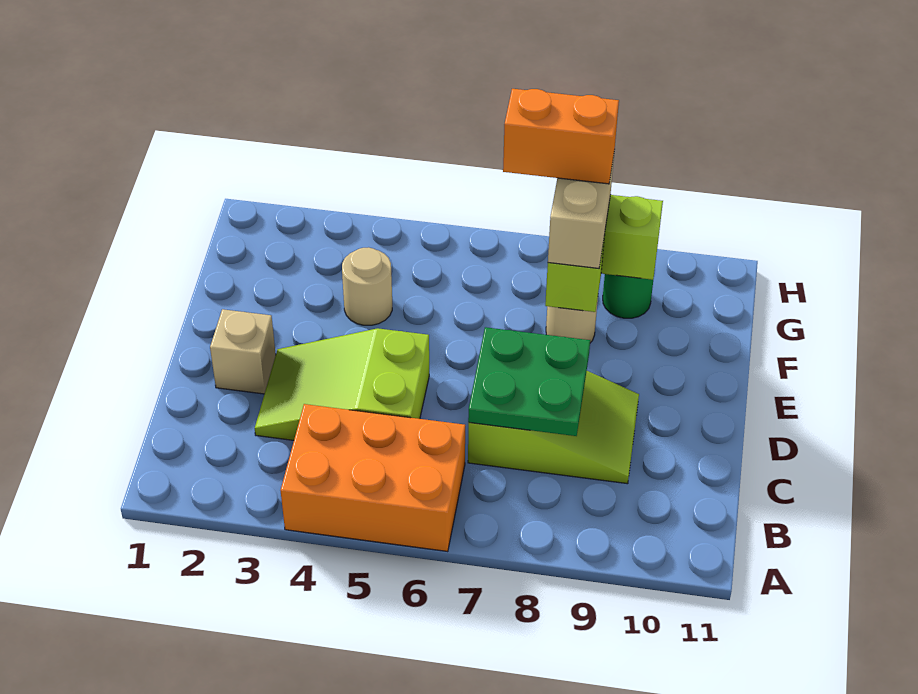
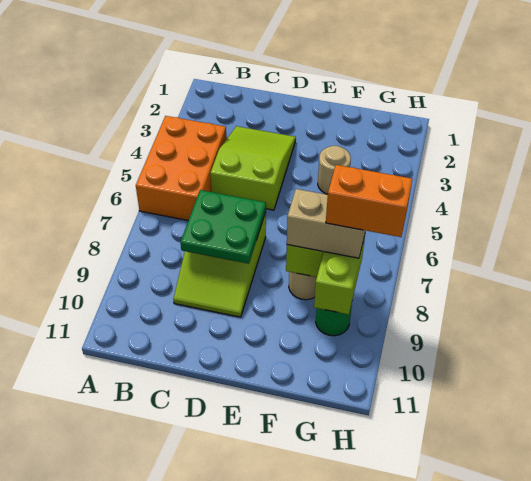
tan 1x1 brick [210,309,276,394] -> none
orange 1x2 brick [503,89,619,184] -> orange 1x2 brick turned to [326,165,412,237]

